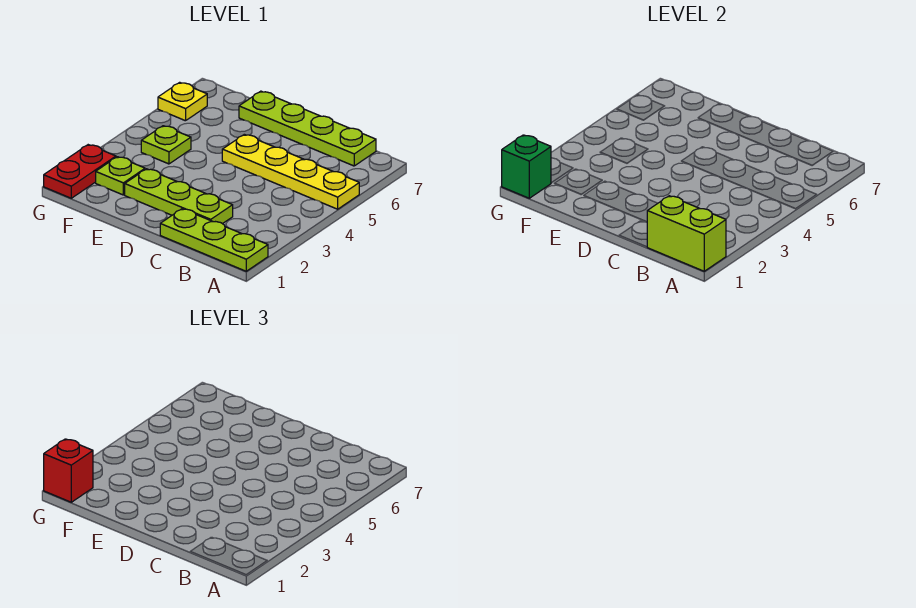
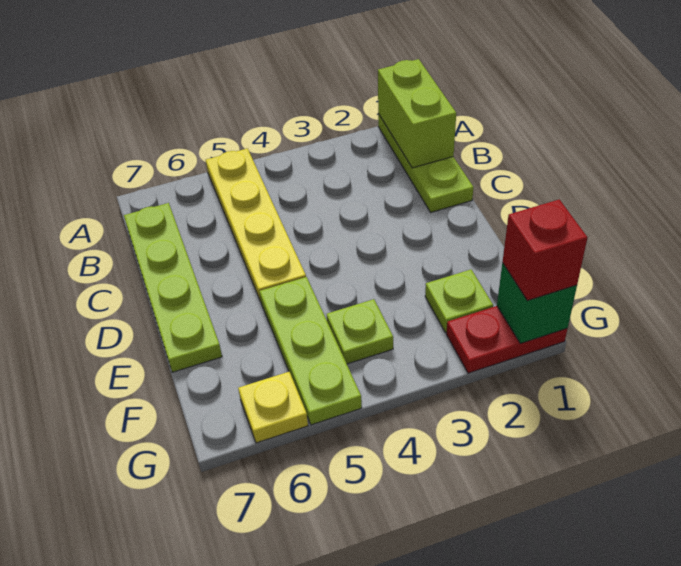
lime 1x3 plate [125,169,233,224] -> lime 1x3 plate moved to [259,277,362,425]

